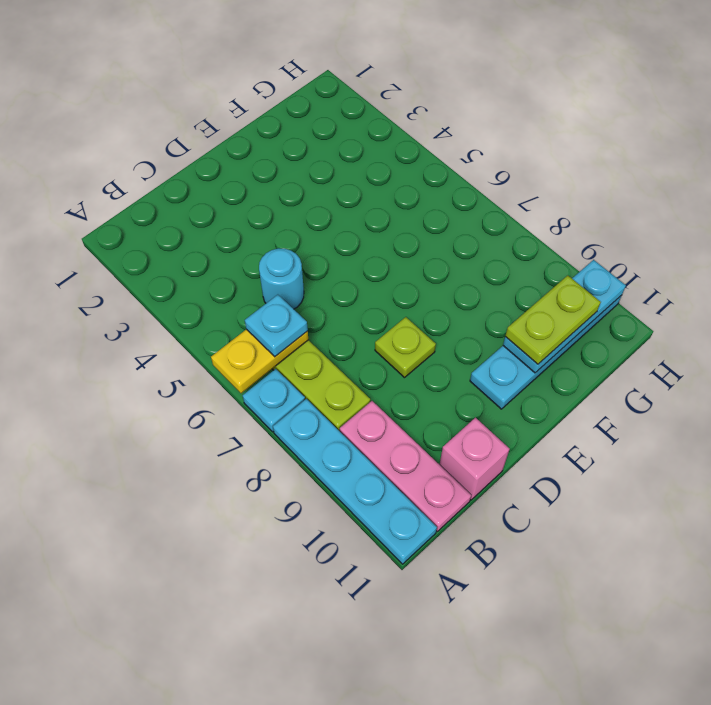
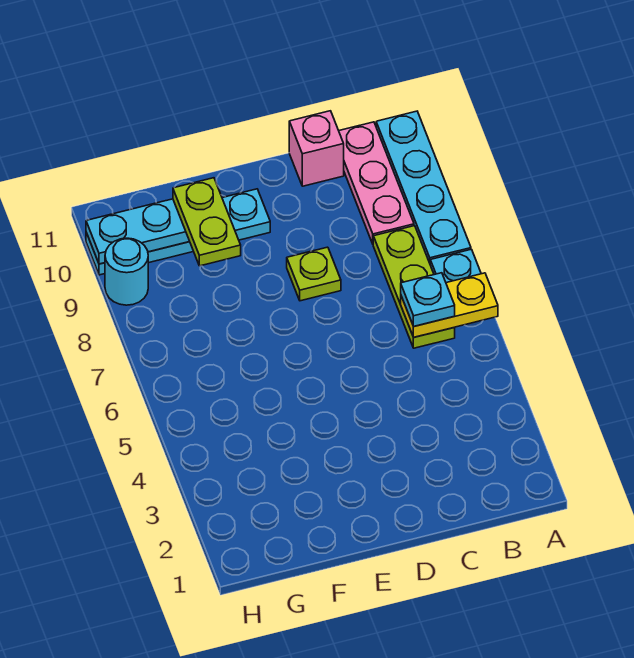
cyan 1x1 round brick [259,248,304,309] -> cyan 1x1 round brick moved to [105,238,148,305]
lime 1x2 plate [505,275,601,364] -> lime 1x2 plate turned to [173,178,241,266]

